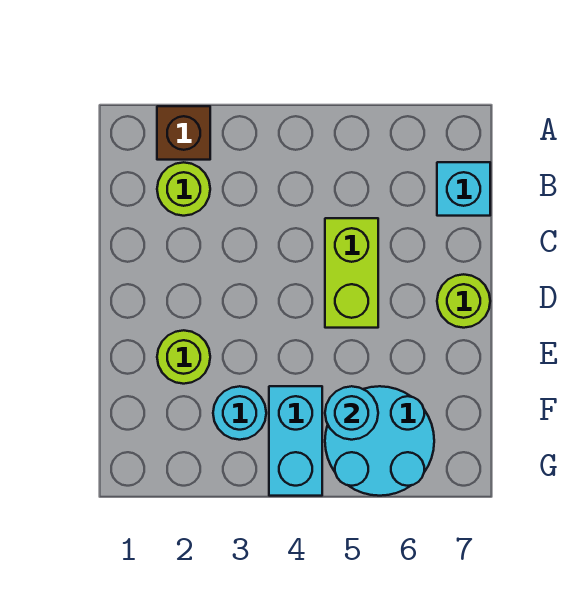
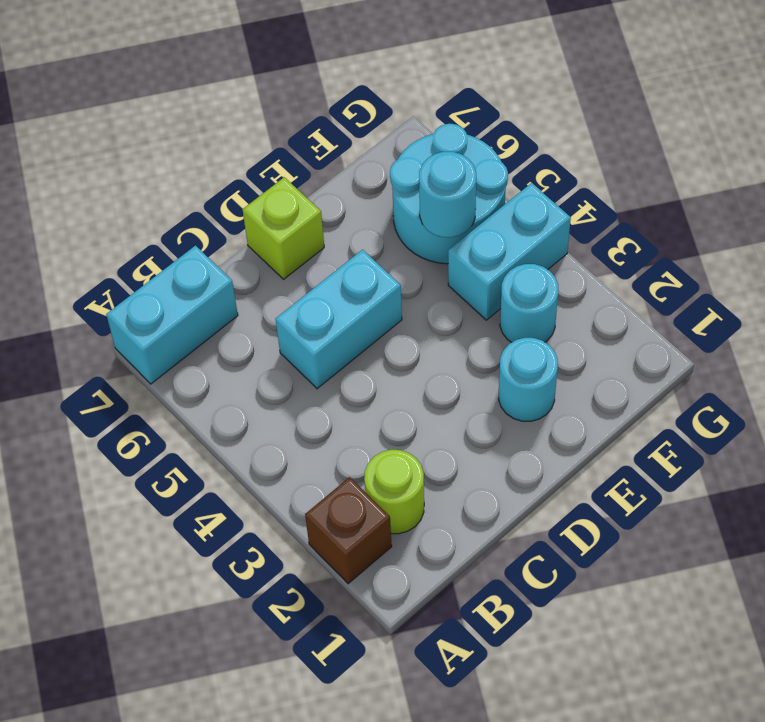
cyan 1x1 brick [437,162,490,216] -> cyan 1x2 brick [106,246,238,384]
lime 1x2 brick [325,218,378,328] -> cyan 1x2 brick [276,250,402,389]
lime 1x1 round brick [437,274,490,328] -> lime 1x1 brick [243,177,324,279]
lime 1x1 round brick [157,330,210,384] -> cyan 1x1 round brick [499,338,558,421]

